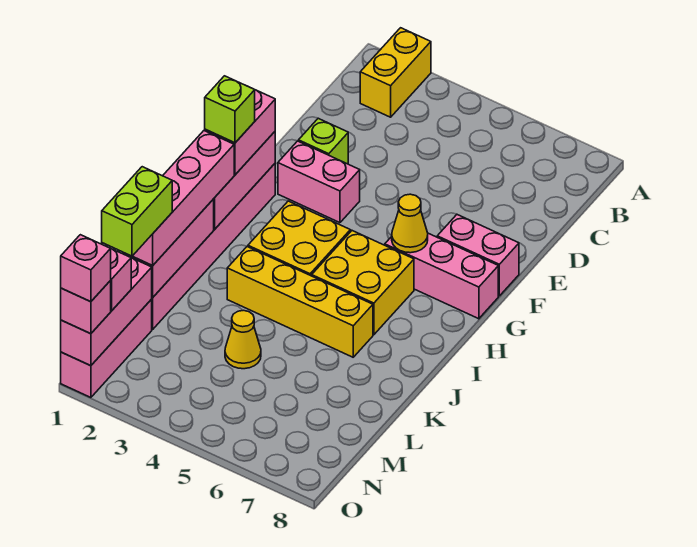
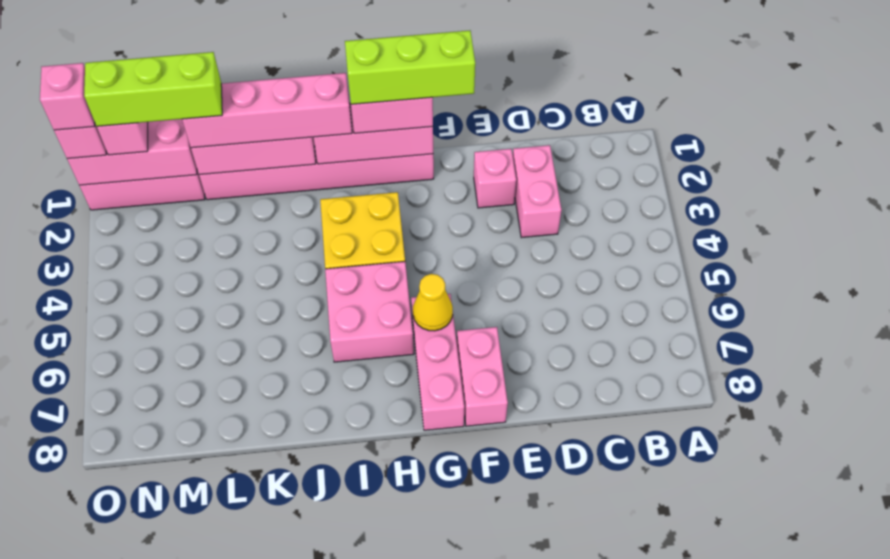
yellow 1x2 brick [360,28,431,117] -> none
lime 1x1 brick [298,118,348,164] -> pink 1x1 brick [474,149,516,208]
pink 1x2 brick [278,141,360,223] -> pink 1x2 brick moved to [513,145,561,238]
lime 1x1 brick [205,76,255,143] -> lime 1x3 brick [345,30,475,104]
yellow 2x2 brick [312,231,414,335] -> pink 2x2 brick [325,262,414,362]
yellow 1x4 brick [227,247,373,357] -> none
lime 1x2 brick [102,167,172,256] -> lime 1x3 brick [84,52,222,126]
yellow 1x1 cone [225,310,261,369] -> none

